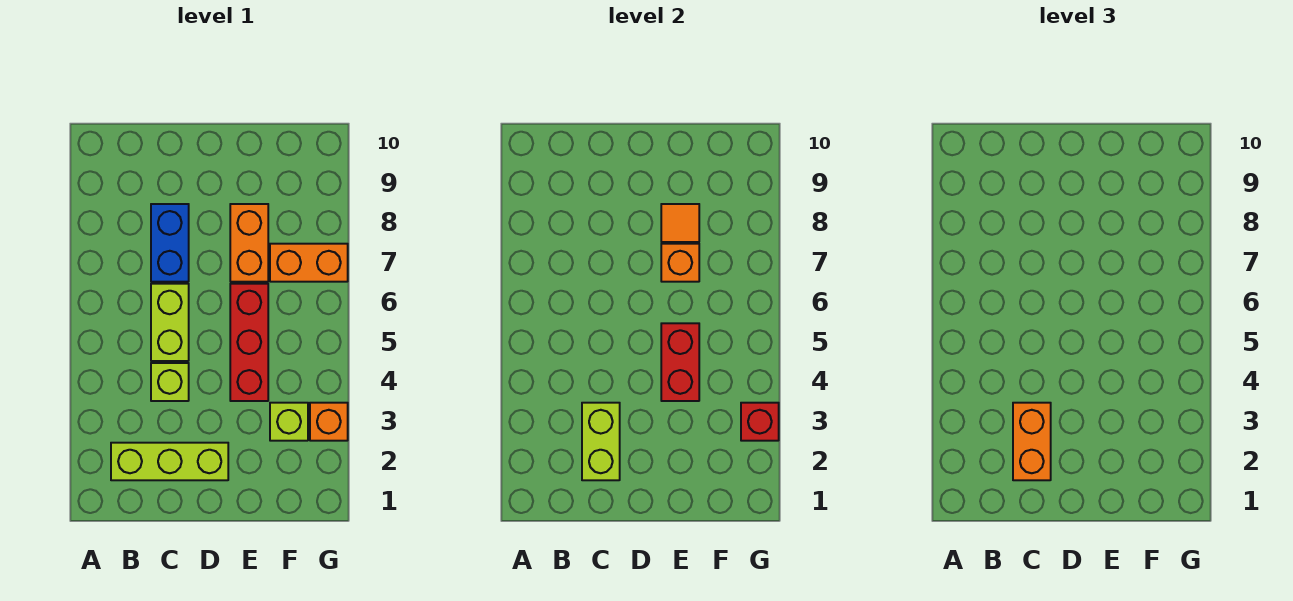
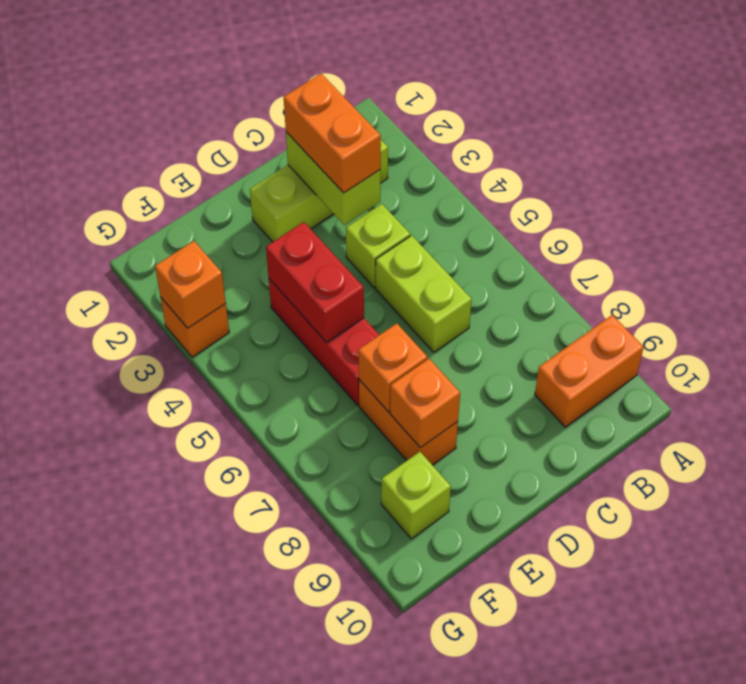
blue 1x2 brick [151,204,189,282] -> none
orange 1x1 tile [661,204,699,242] -> orange 1x1 brick [390,359,460,448]
lime 1x1 brick [270,403,308,441] -> lime 1x1 brick moved to [381,452,451,539]
orange 1x2 brick [270,244,348,282] -> orange 1x2 brick moved to [535,315,644,427]
red 1x1 brick [741,403,779,441] -> orange 1x1 brick [155,241,226,328]

